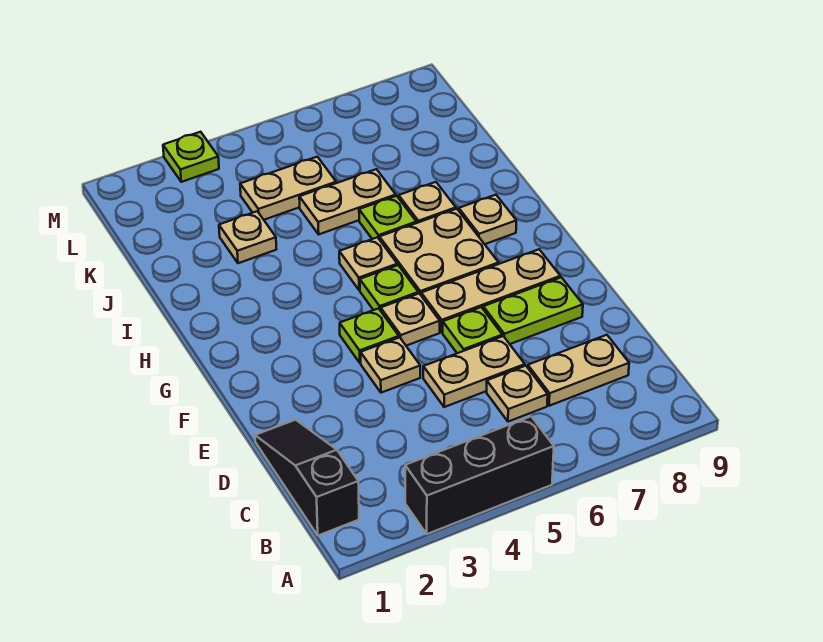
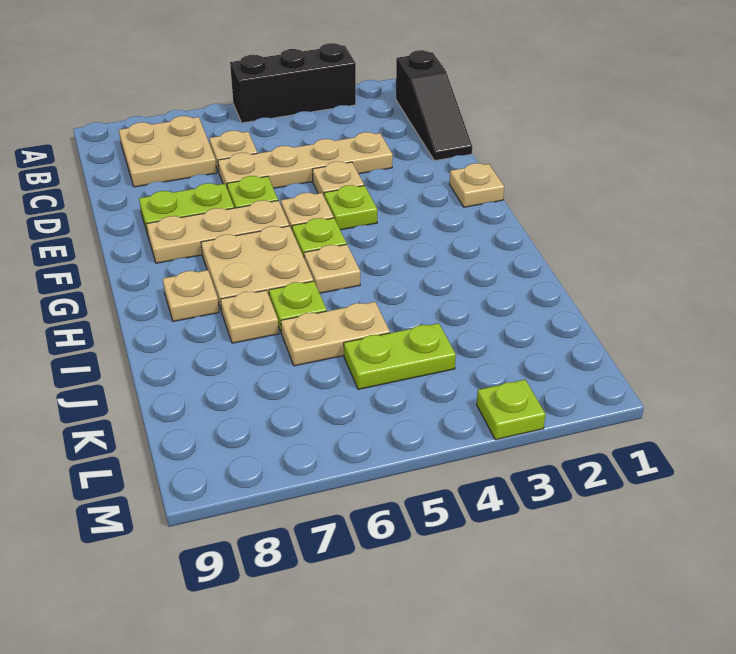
tan 1x2 plate [528,335,629,406] -> tan 2x2 plate [119,116,217,187]
tan 1x2 plate [423,336,525,407] -> tan 1x4 plate [218,132,393,190]
tan 1x1 plate [219,211,276,263] -> tan 1x1 plate moved to [449,163,504,207]
tan 1x2 plate [240,157,336,220] -> lime 1x2 plate [344,323,456,389]

